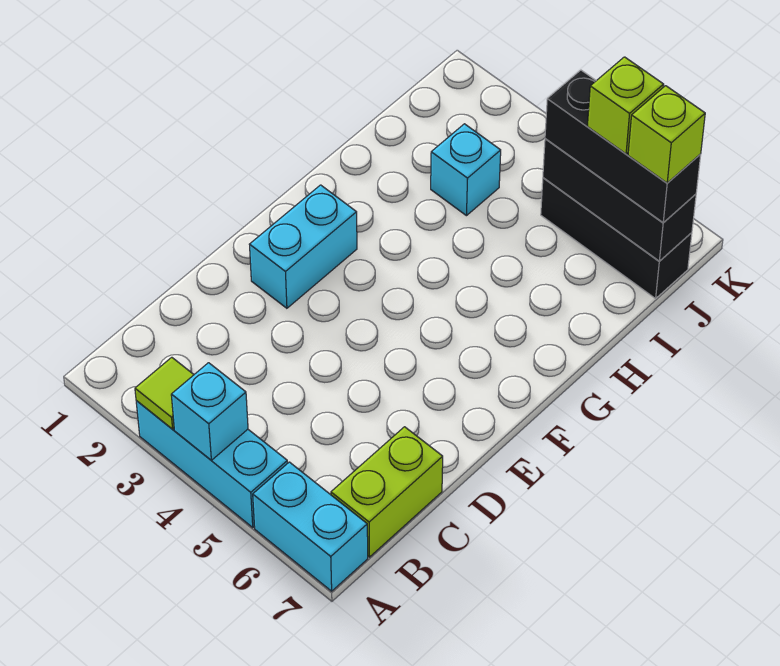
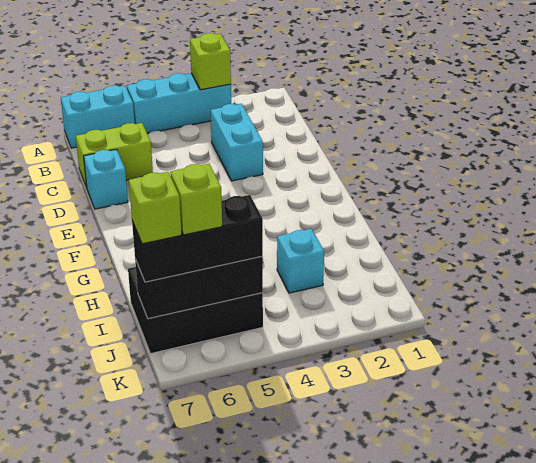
lime 1x1 tile [135,357,194,429] -> lime 1x1 brick [190,33,231,90]
cyan 1x1 brick [171,363,248,460] -> cyan 1x1 brick moved to [84,149,128,209]
lime 1x2 brick [331,427,443,557] -> lime 1x2 brick turned to [76,123,153,188]
cyan 1x2 brick [249,185,357,308] -> cyan 1x2 brick moved to [211,104,263,181]
black 1x3 brick [541,178,692,299] -> black 2x3 brick [128,267,263,354]

